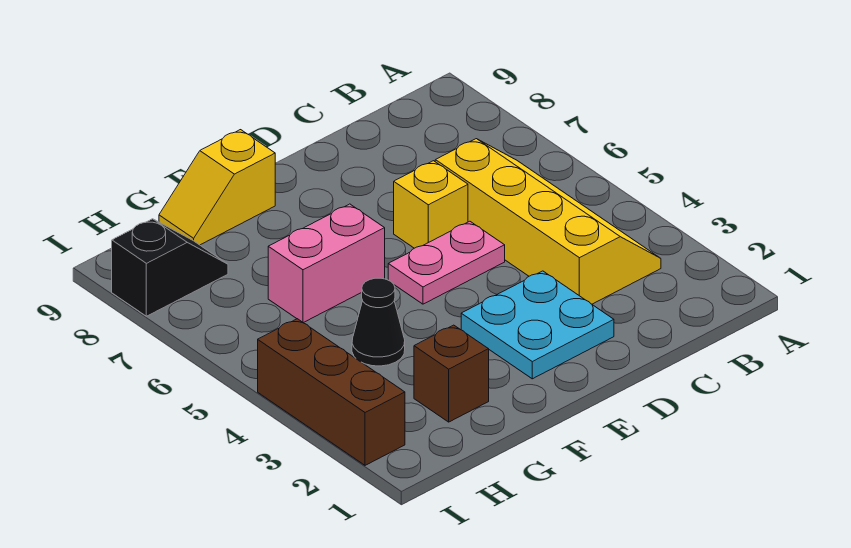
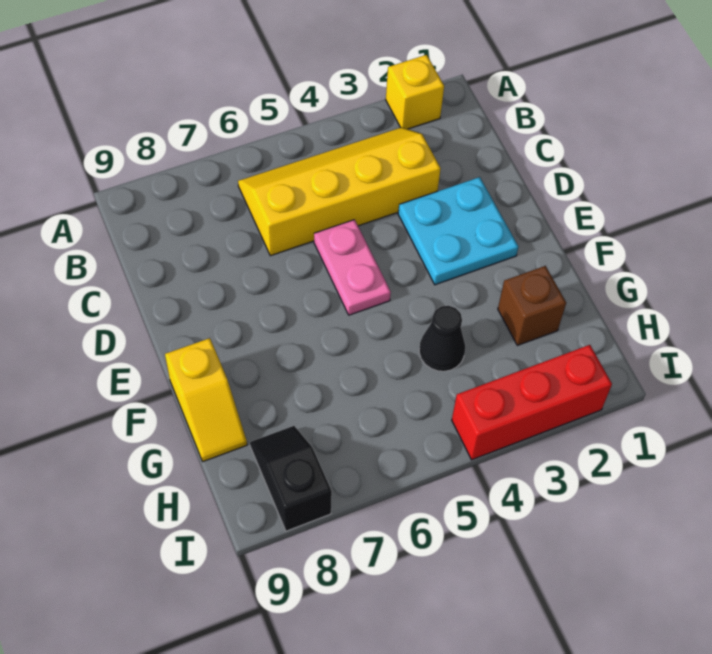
yellow 1x1 brick [394,161,468,248] -> yellow 1x1 brick moved to [386,55,444,129]
pink 1x2 brick [268,204,385,323] -> none
brown 1x3 brick [258,319,405,465] -> red 1x3 brick [452,345,612,460]

